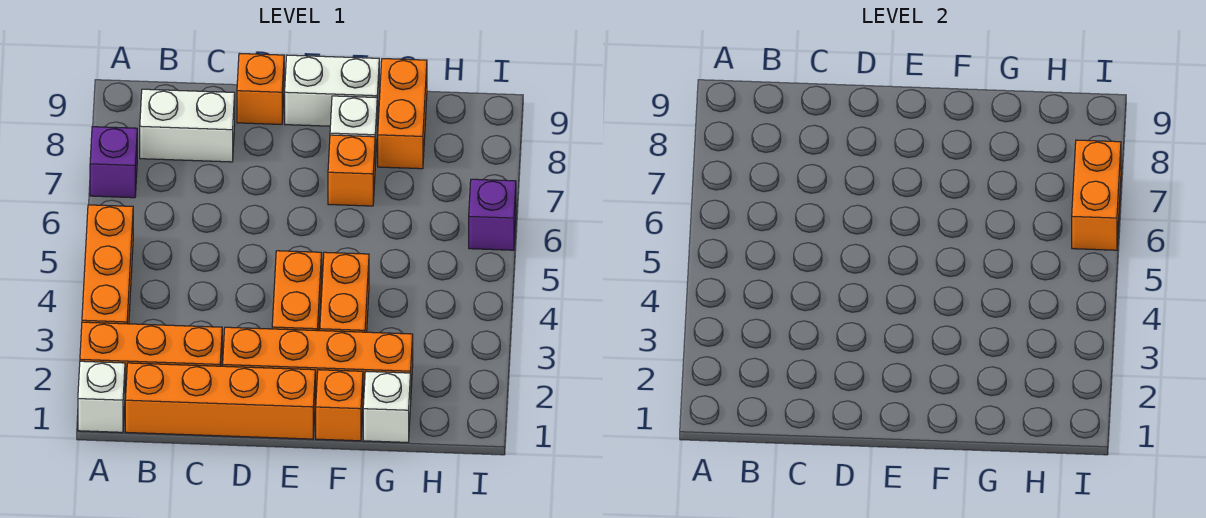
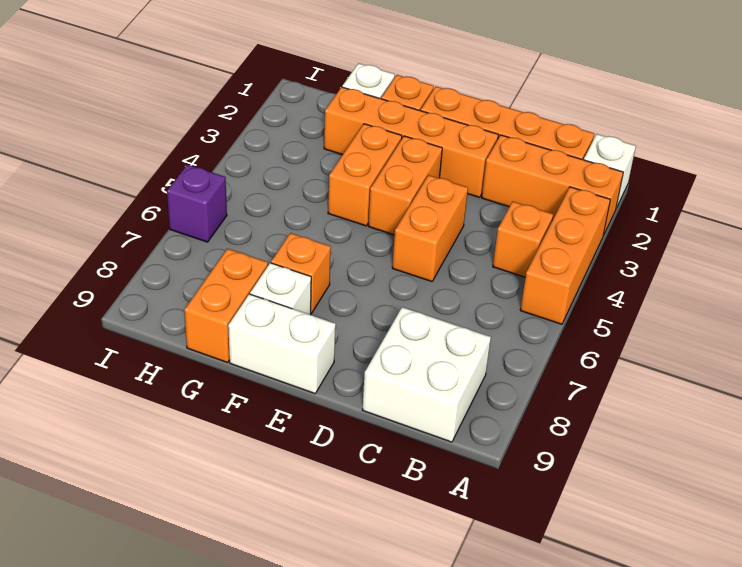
purple 1x1 brick [90,127,137,198] -> none
white 1x2 brick [140,89,235,162] -> white 2x2 brick [363,307,491,442]
orange 1x1 brick [237,53,284,124] -> orange 1x1 brick moved to [493,202,553,277]
orange 1x2 brick [1072,140,1121,250] -> orange 1x2 brick moved to [392,175,468,281]

